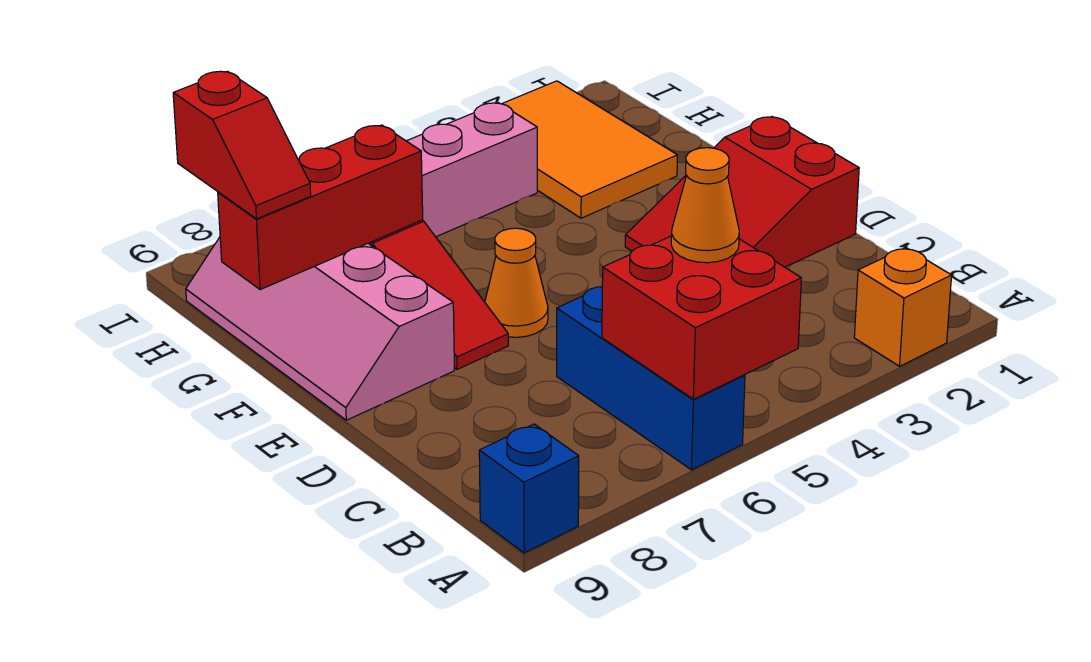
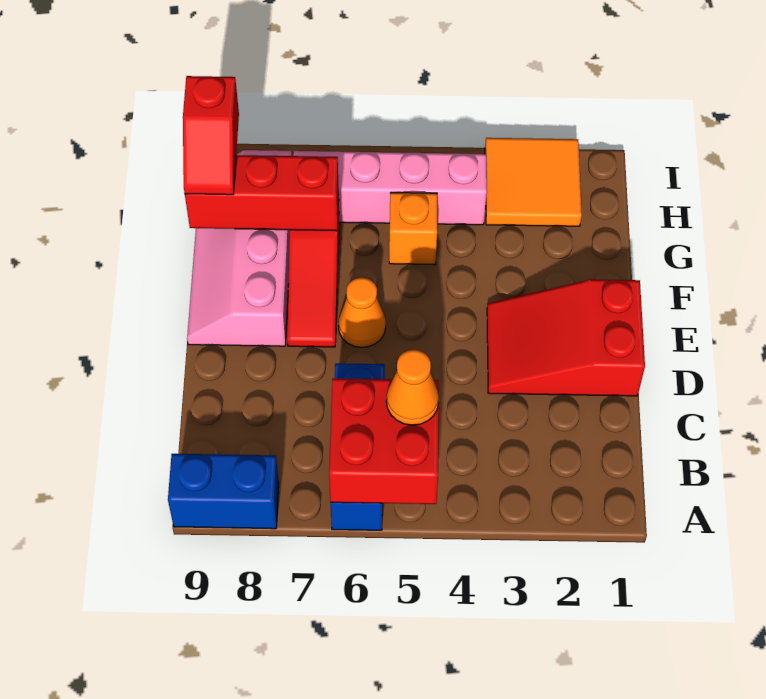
orange 1x1 brick [854,248,952,366] -> orange 1x1 brick moved to [389,193,437,265]
blue 1x1 brick [479,424,579,553] -> blue 1x2 brick [168,454,279,529]
orange 2x3 tile [502,81,677,218] -> orange 2x2 tile [485,138,582,226]

